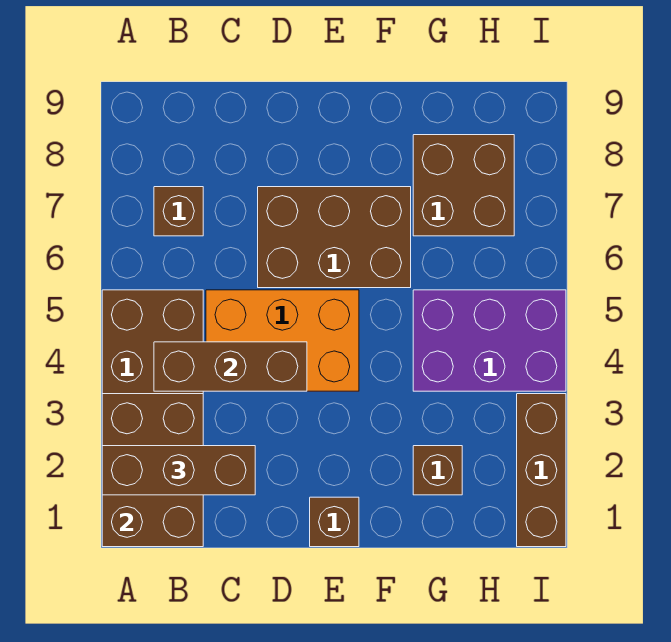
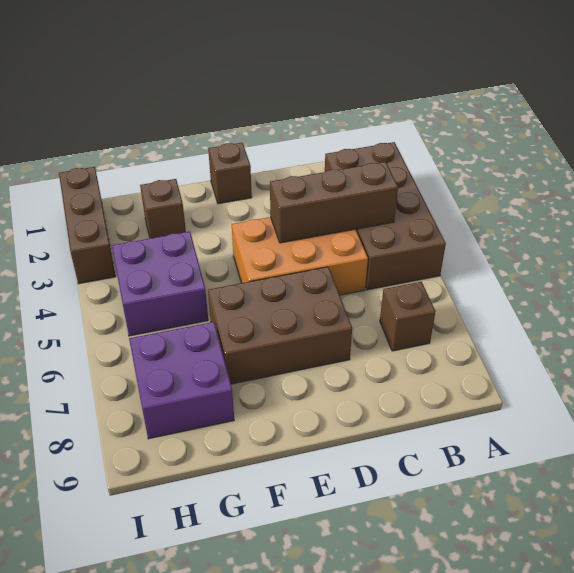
brown 2x3 brick [102,394,203,547] -> none
brown 1x3 brick [102,446,255,495] -> none
purple 2x3 brick [413,290,566,391] -> purple 2x2 brick [112,232,208,336]
brown 2x2 brick [413,135,514,236] -> purple 2x2 brick [129,322,234,439]

